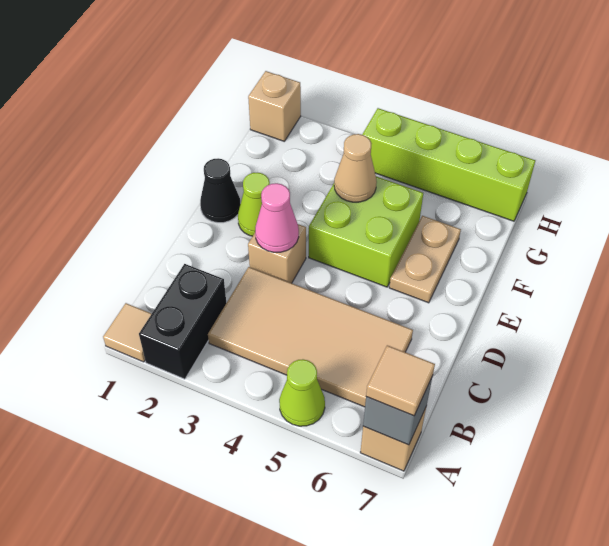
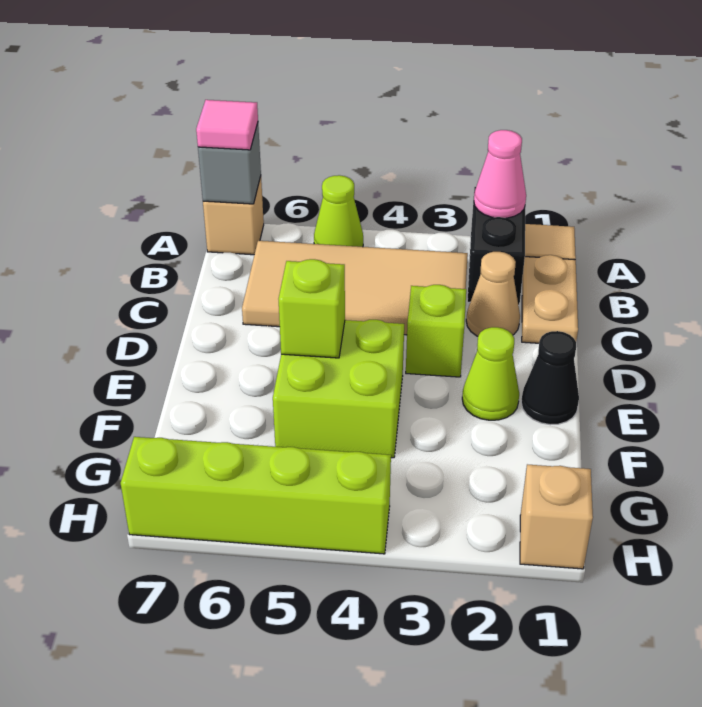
tan 1x1 tile [366,345,435,416] -> pink 1x1 tile [196,100,258,150]
tan 1x1 brick [248,224,306,283] -> lime 1x1 brick [406,285,466,377]
pink 1x1 cone [255,183,299,252] -> pink 1x1 cone moved to [474,130,526,218]
none -> lime 1x1 brick [279,259,345,358]
tan 1x2 plate [389,216,461,303] -> tan 1x2 plate moved to [522,255,578,343]
tan 1x1 cone [334,134,377,202] -> tan 1x1 cone moved to [466,252,520,336]

